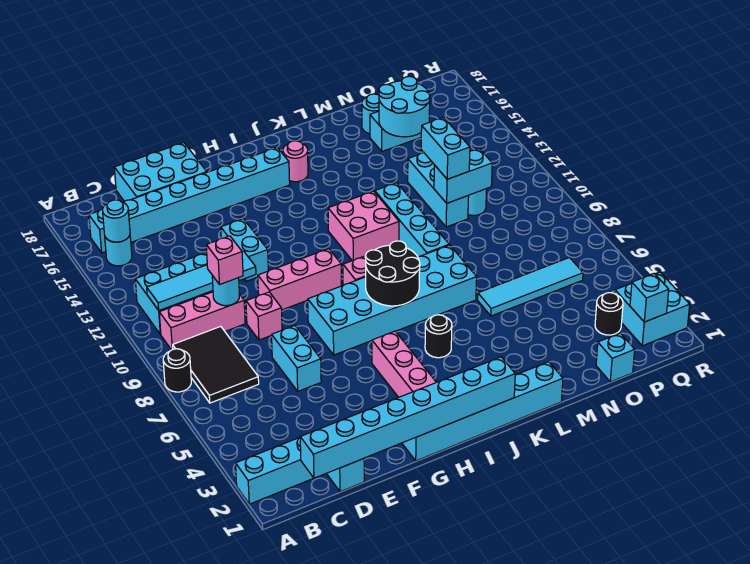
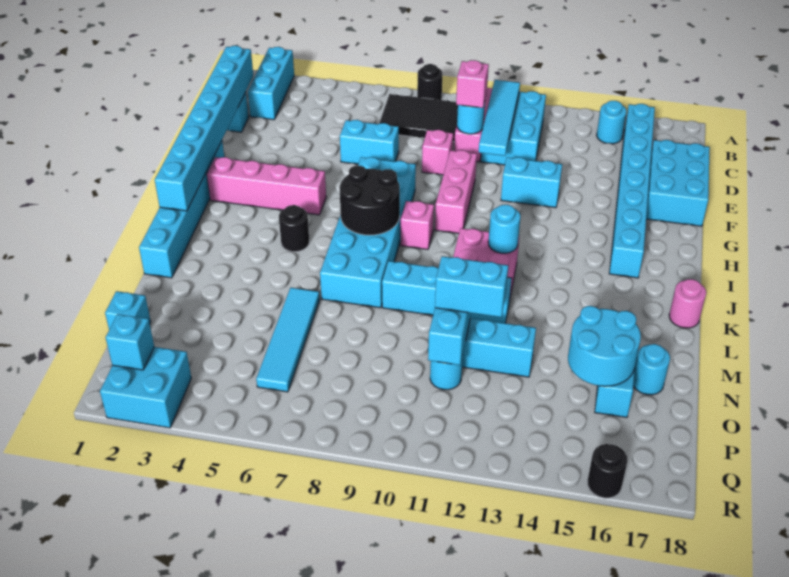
cyan 1x1 round brick [103,200,130,242] -> cyan 1x1 round brick moved to [488,205,520,253]
pink 1x1 round brick [283,141,308,182] -> pink 1x1 round brick moved to [669,279,706,328]
black 1x1 round brick [595,293,623,335] -> black 1x1 round brick moved to [588,444,628,498]

